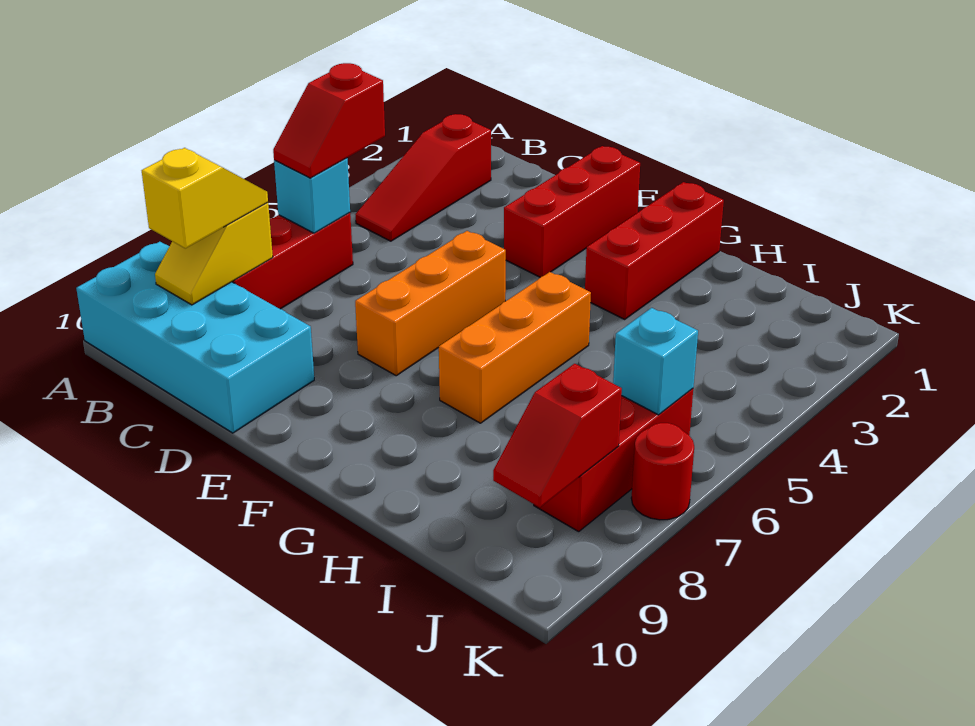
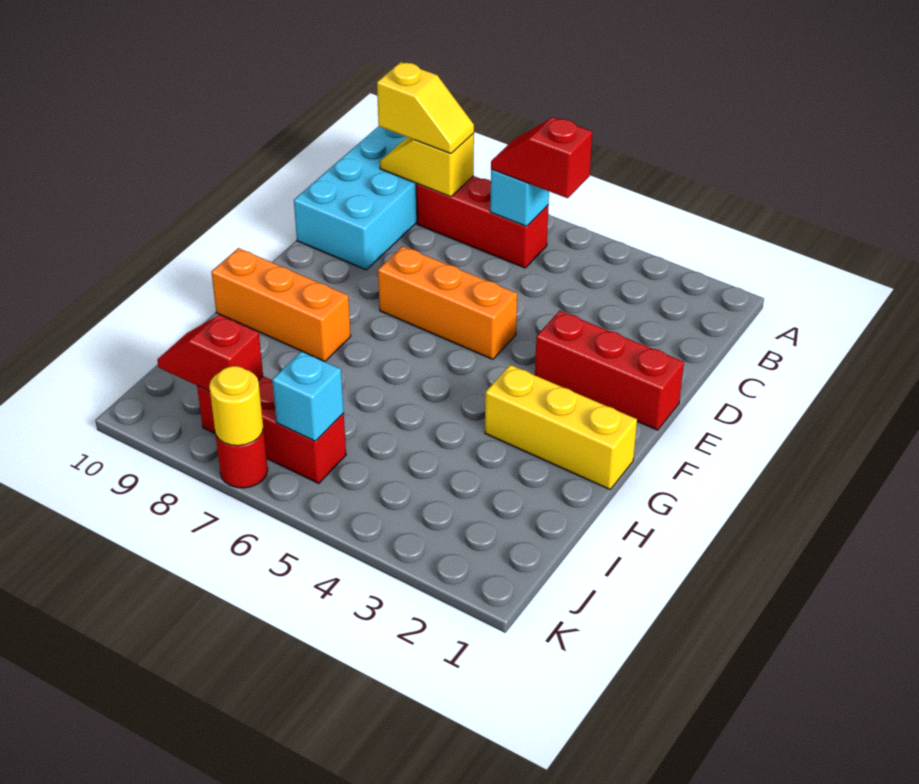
red 1x3 slope [356,114,491,241] -> none
red 1x3 brick [585,182,724,319] -> yellow 1x3 brick [485,365,637,489]
orange 1x3 brick [439,272,591,423] -> orange 1x3 brick moved to [211,248,351,362]
none -> yellow 1x1 round brick [209,366,263,446]

